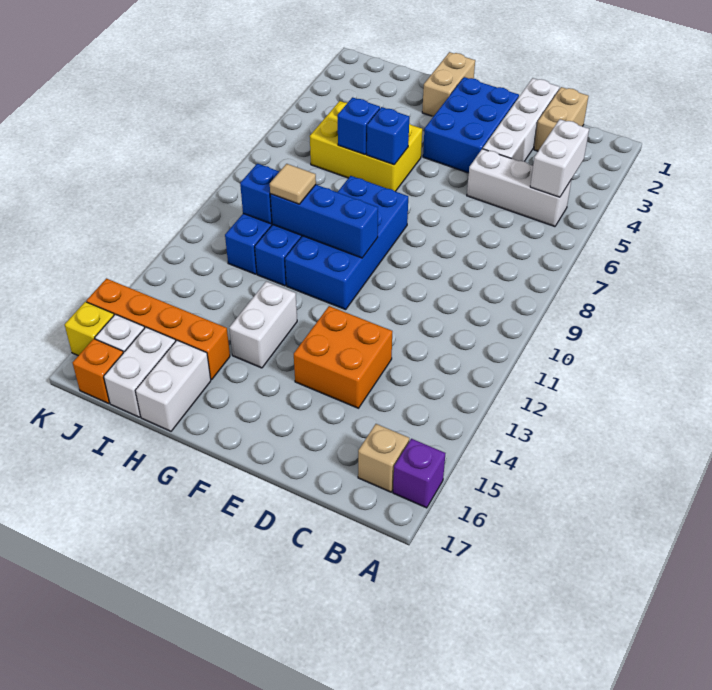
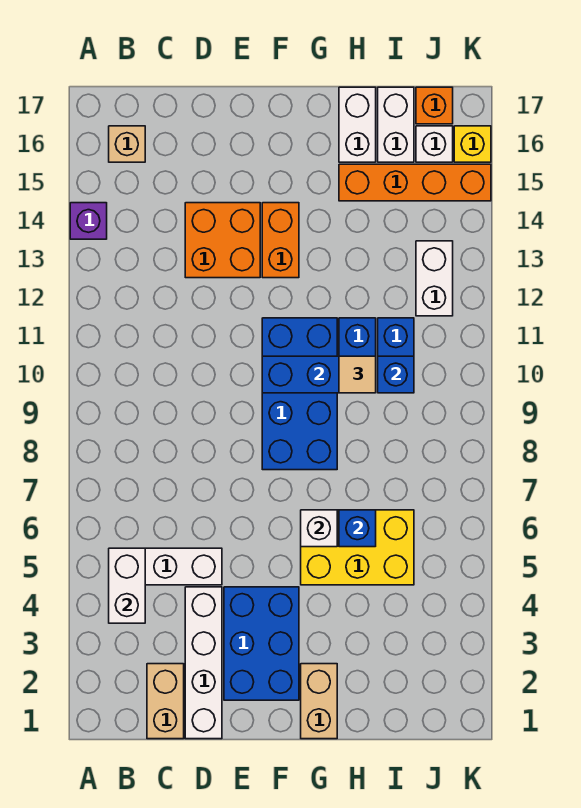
purple 1x1 brick [393,439,445,508] -> purple 1x1 brick moved to [70,203,107,239]
none -> orange 1x2 brick [262,203,299,278]
blue 1x1 brick [367,107,409,165] -> white 1x1 brick [301,510,337,547]
white 1x2 brick [229,281,297,368] -> white 1x2 brick moved to [416,241,453,316]

